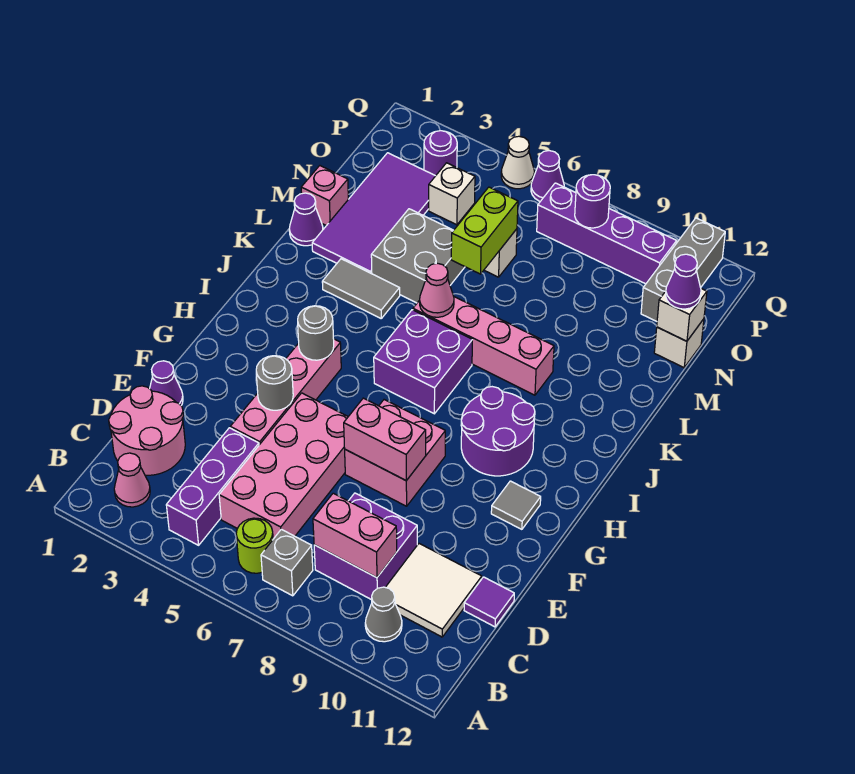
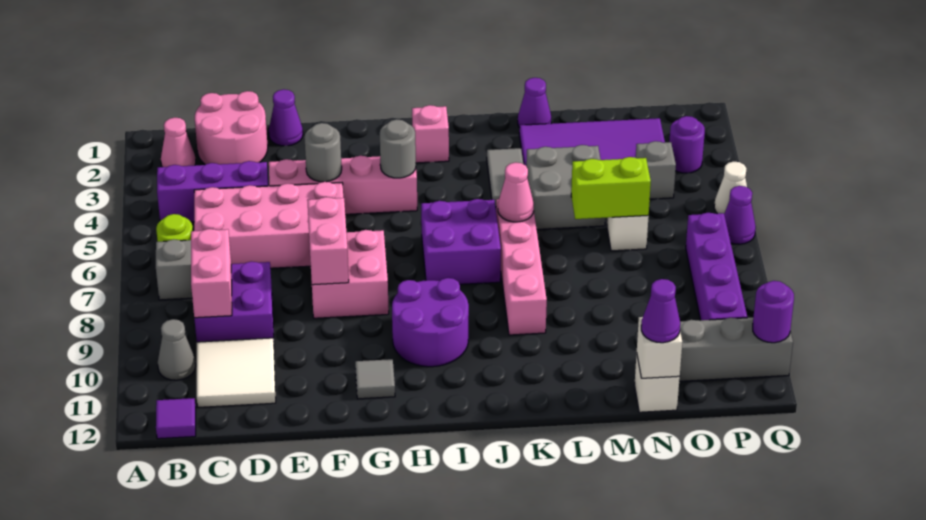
purple 1x1 tile [464,577,514,627] -> purple 1x1 tile moved to [156,398,196,439]
pink 1x1 brick [301,166,348,226] -> pink 1x1 brick moved to [412,105,449,163]
white 1x1 brick [429,163,475,225] -> grey 1x1 brick [636,141,676,199]
purple 1x1 round brick [575,175,610,228] -> purple 1x1 round brick moved to [753,281,794,343]

